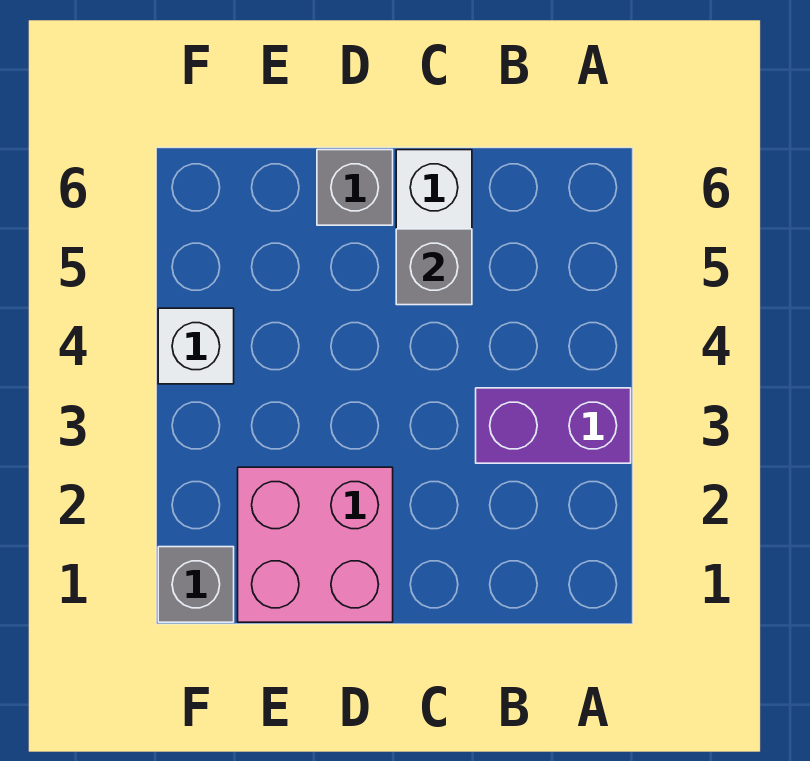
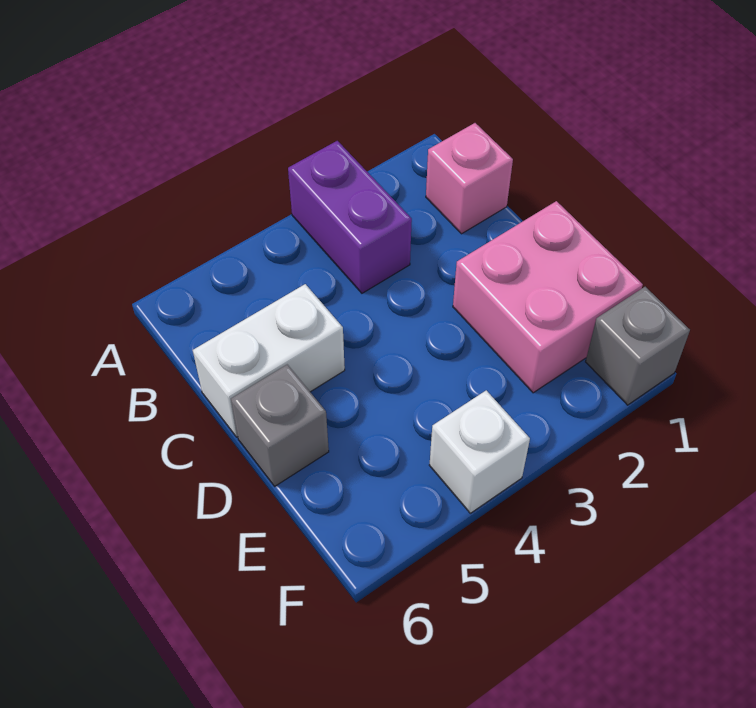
none -> pink 1x1 brick [426,123,513,234]
grey 1x1 brick [396,229,472,305] -> none

